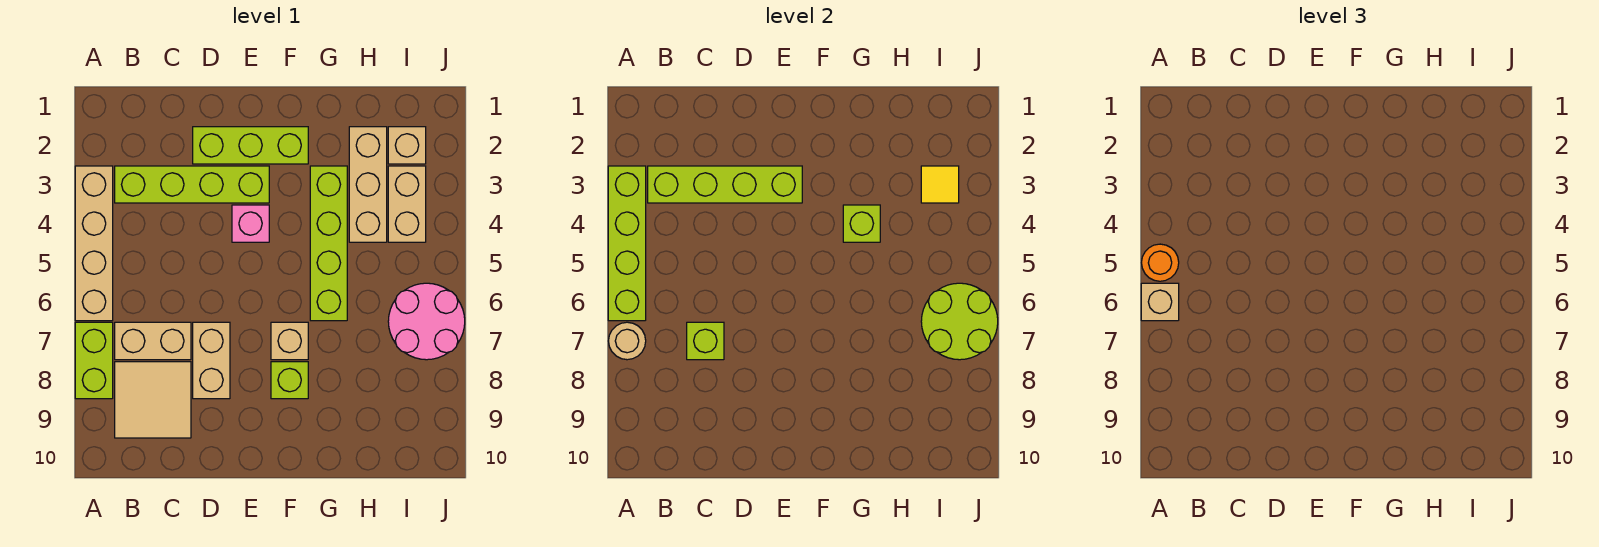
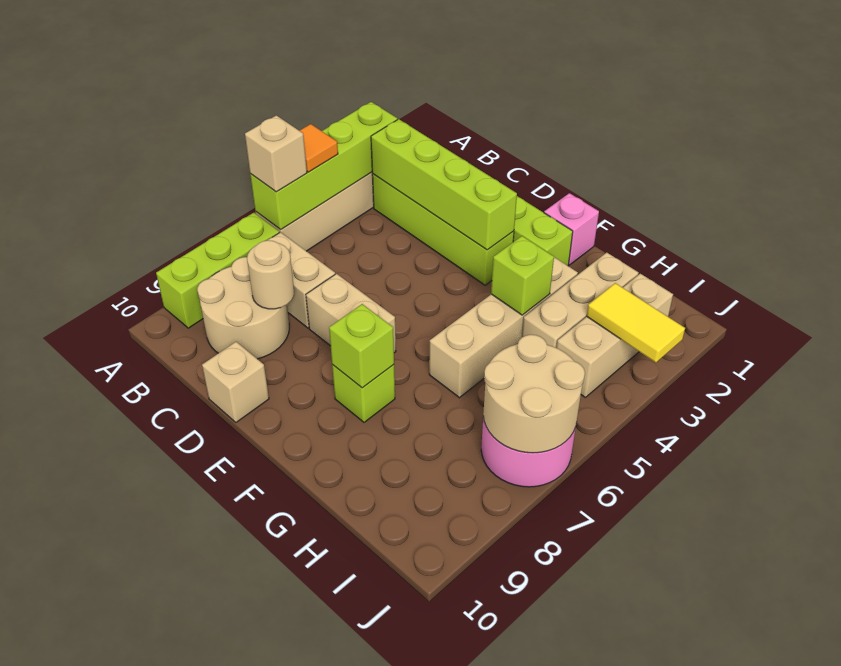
orange 1x1 round brick [1142,244,1179,281] -> orange 1x1 tile [299,124,338,172]
lime 1x2 brick [75,322,113,399] -> lime 1x3 brick [156,213,279,328]
tan 1x1 round brick [609,322,646,360] -> tan 1x1 round brick moved to [247,240,294,309]
tan 2x2 tile [115,362,191,438] -> tan 2x2 round brick [197,257,289,359]
lime 1x1 brick [687,322,724,360] -> lime 1x1 brick moved to [329,304,394,388]
tan 1x2 brick [193,322,230,399] -> tan 1x2 brick turned to [306,274,396,353]
pink 1x1 brick [232,205,269,242] -> pink 1x1 brick moved to [544,193,599,265]
tan 1x1 brick [271,322,308,360] -> tan 1x1 brick moved to [202,342,269,422]
lime 1x4 brick [310,166,347,321] -> tan 1x4 brick [429,257,578,398]
yellow 1x1 tile [921,166,959,203] -> yellow 1x2 tile [587,283,685,362]
lime 2x2 round brick [921,283,998,360] -> tan 2x2 round brick [483,335,585,453]

